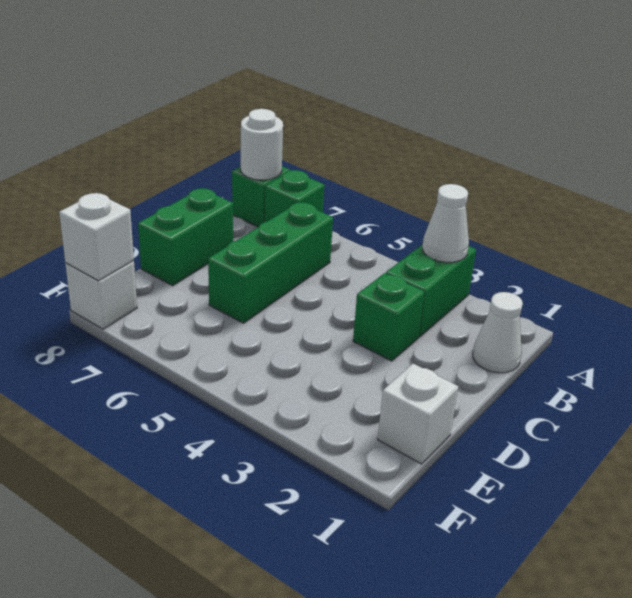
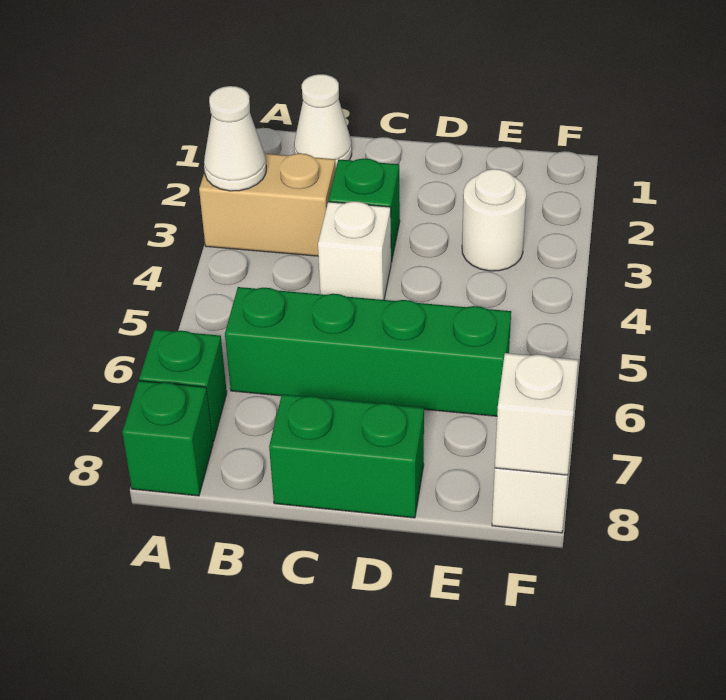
green 1x2 brick [386,244,476,337] -> tan 1x2 brick [199,153,336,256]
white 1x1 round brick [241,109,283,180] -> white 1x1 round brick moved to [462,169,526,271]
green 1x3 brick [208,202,333,323] -> green 1x4 brick [225,287,511,416]
white 1x1 brick [377,363,458,464] -> white 1x1 brick moved to [318,201,391,300]

